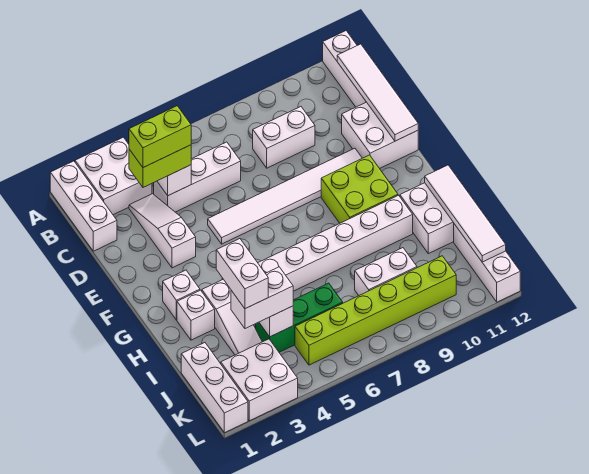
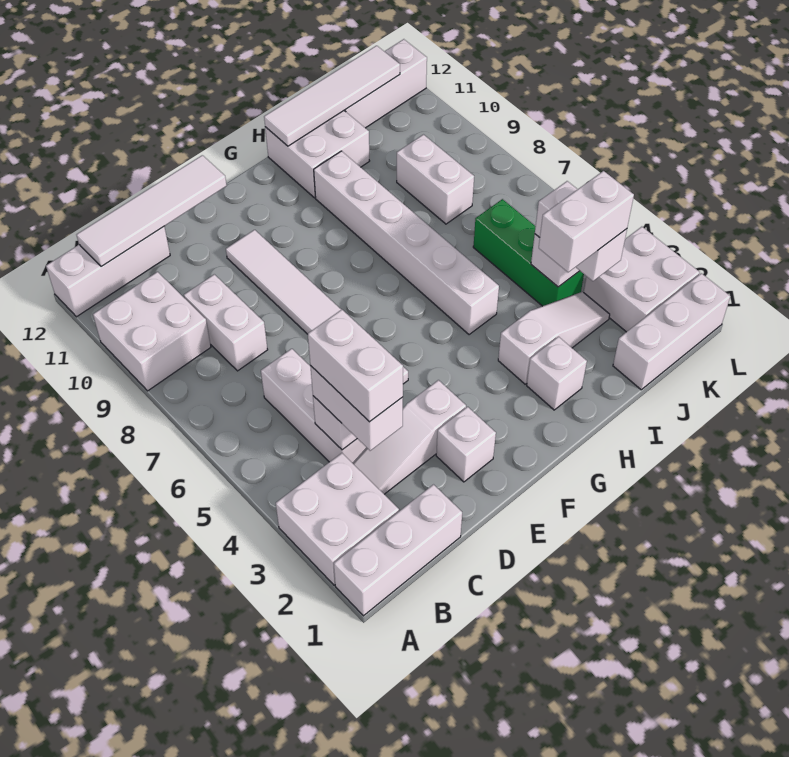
lime 1x2 brick [129,145,191,187] -> white 1x2 brick [310,366,403,451]
lime 1x2 brick [129,106,191,167] -> white 1x2 brick [308,310,403,422]
white 2x2 brick [342,102,418,169] -> white 2x2 brick moved to [93,272,211,391]
lime 2x2 brick [321,155,398,223] -> none
white 1x1 brick [163,270,200,320] -> white 1x1 brick moved to [436,407,496,482]
lime 1x6 brick [295,256,456,365] -> none

